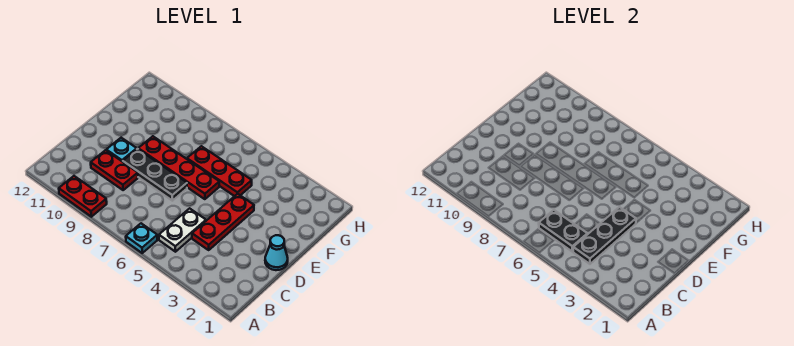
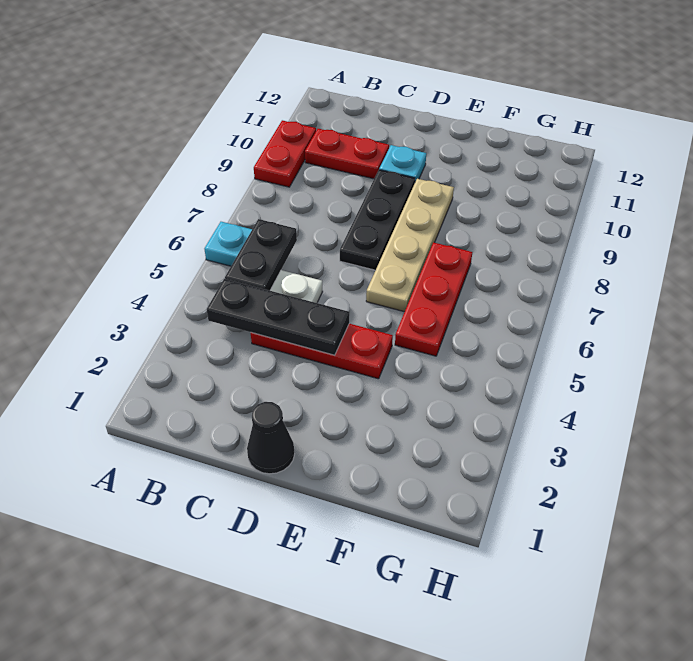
red 1x2 plate [91,150,138,190] -> red 1x2 plate turned to [305,129,389,179]
cyan 1x1 cone [265,235,288,270] -> black 1x1 cone [247,402,294,474]
red 1x4 plate [138,136,219,199] -> tan 1x4 plate [366,179,454,312]

